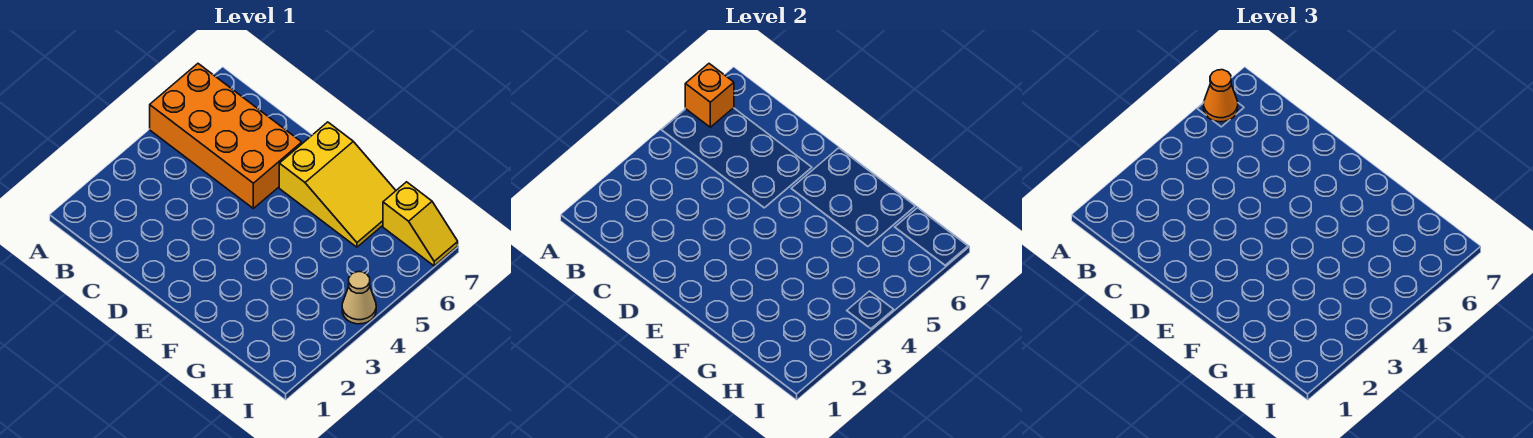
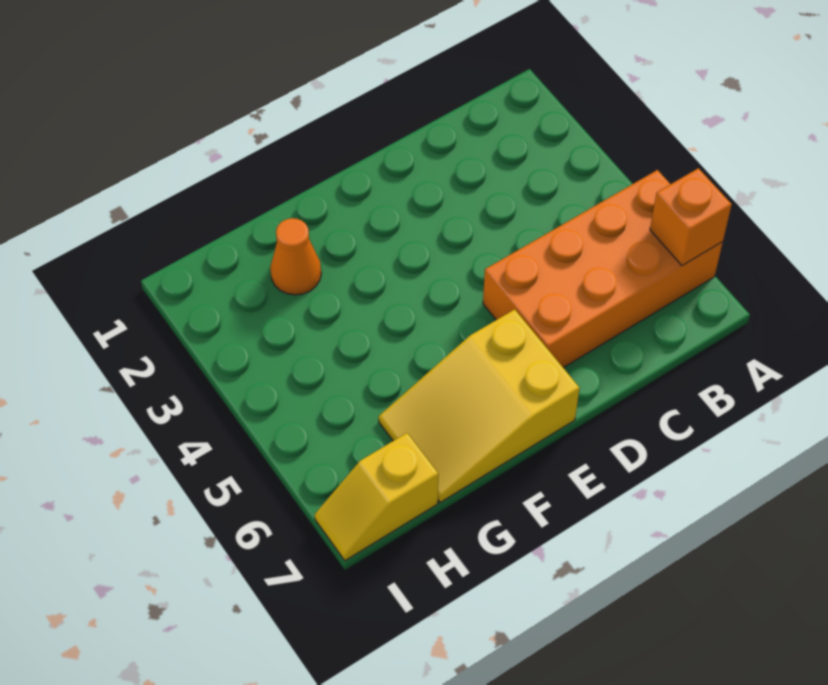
orange 1x1 cone [1204,70,1238,122] -> orange 1x1 cone moved to [270,218,321,295]
tan 1x1 cone [342,272,376,324] -> none

